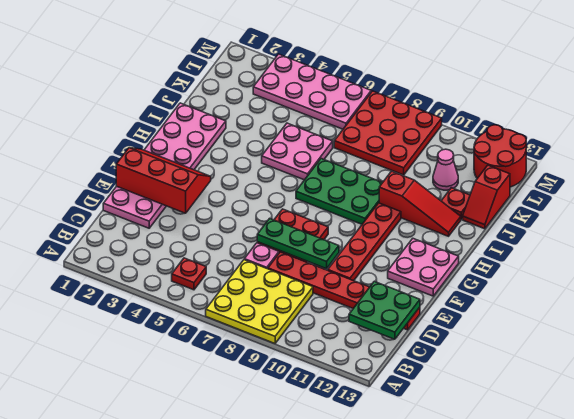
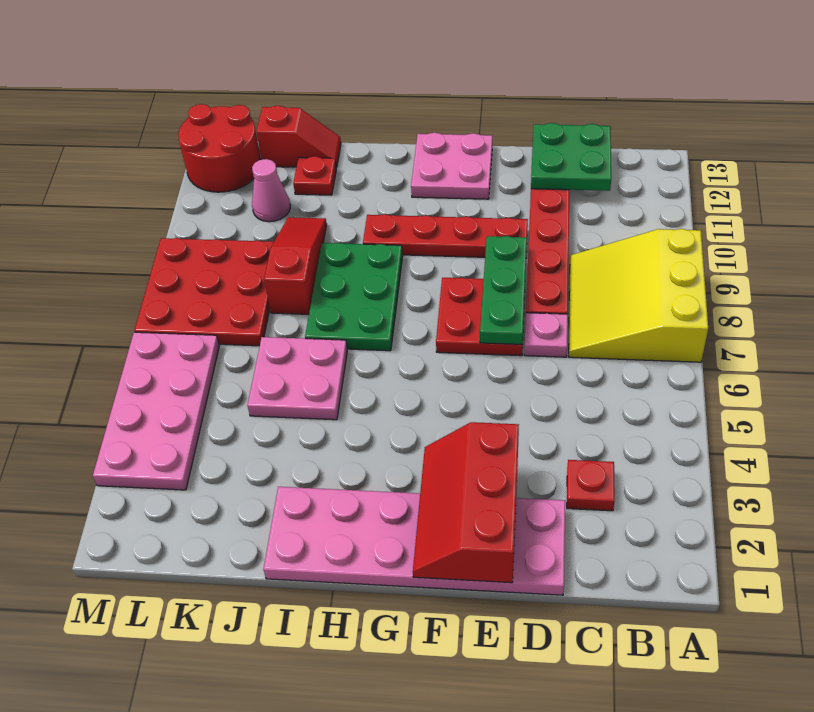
yellow 3x3 plate [206,260,313,343] -> yellow 3x3 slope [569,229,708,362]
red 1x1 plate [172,258,206,290] -> red 1x1 plate moved to [567,460,615,511]
red 1x3 slope [379,171,461,236] -> red 1x3 slope moved to [264,217,327,314]

